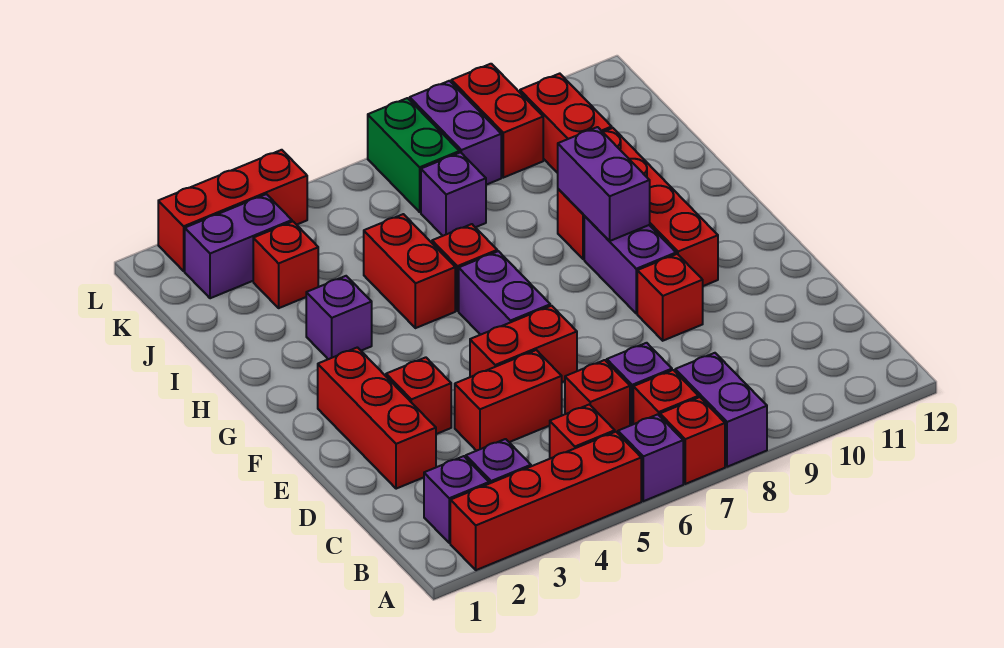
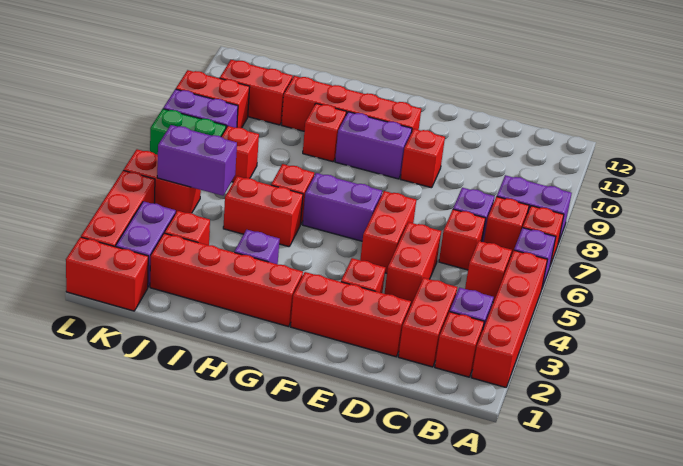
purple 1x1 brick [424,456,489,543] -> red 1x1 brick [435,312,484,377]
none -> red 1x2 brick [398,278,457,367]
none -> red 1x4 brick [150,233,303,327]
purple 1x2 brick [558,127,650,241] -> purple 1x2 brick moved to [157,125,237,196]
purple 1x1 brick [421,152,486,236] -> red 1x1 brick [221,126,259,182]
none -> red 1x2 brick [66,237,148,311]
none -> red 1x2 brick [124,149,201,213]

